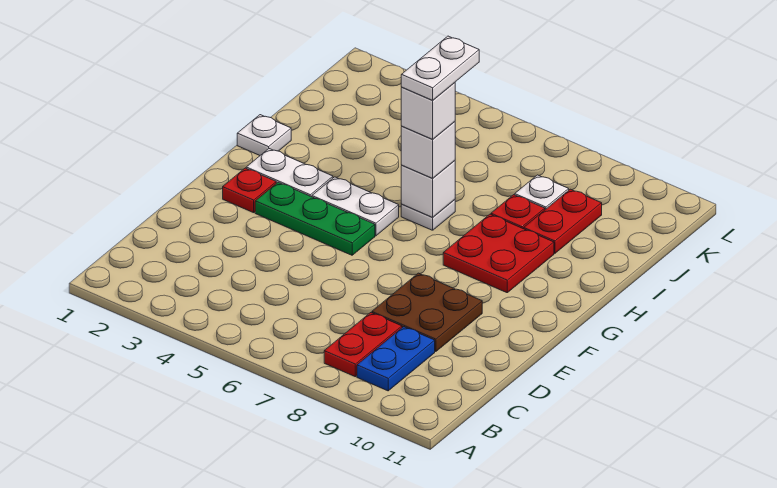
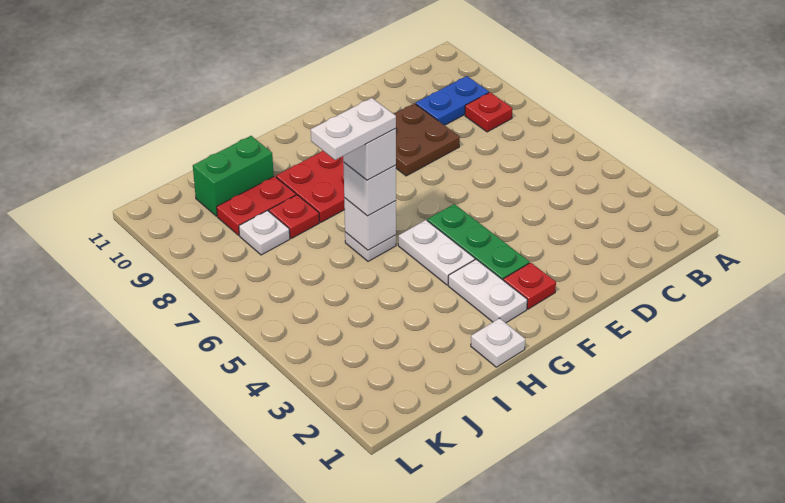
red 1x2 plate [324,313,402,377] -> red 1x1 plate [465,92,512,132]
none -> green 1x2 brick [193,136,274,216]

